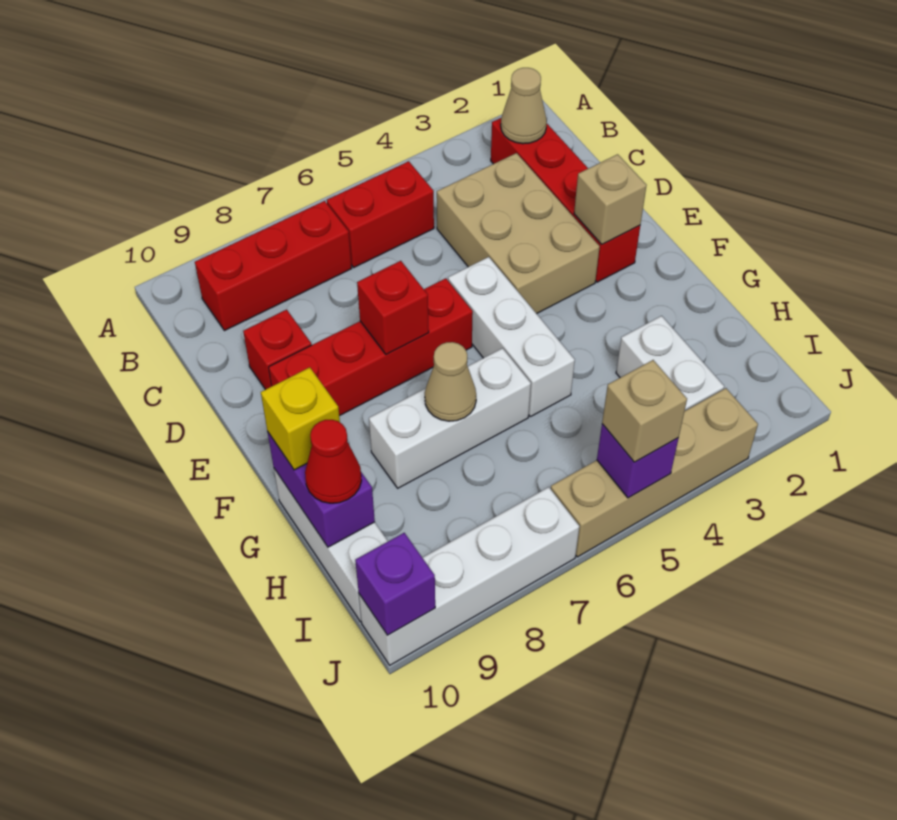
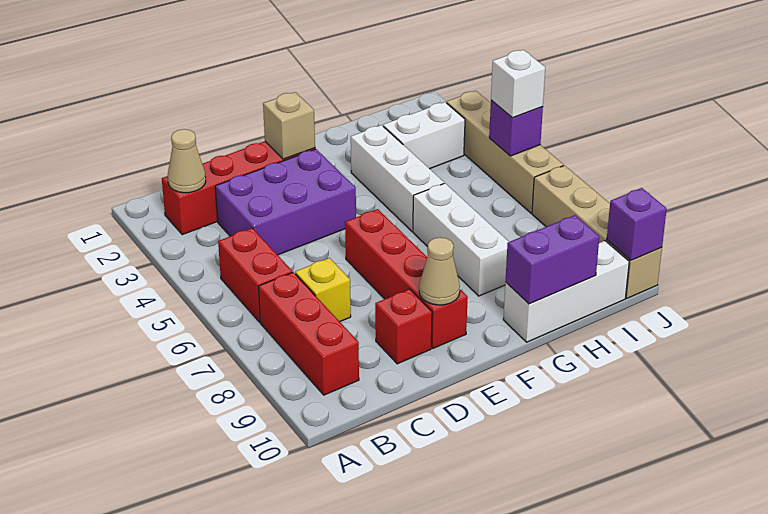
tan 2x3 brick [437,153,600,314] -> purple 2x3 brick [215,149,356,255]
white 1x3 brick [448,257,575,417] -> white 1x3 brick turned to [351,125,444,231]
red 1x1 brick [357,261,429,355] -> none
tan 1x1 cone [425,342,476,421] -> tan 1x1 cone moved to [419,237,460,305]
yellow 1x1 brick [261,367,340,470] -> yellow 1x1 brick moved to [295,258,351,322]
red 1x1 cone [305,420,362,503] -> none
tan 1x1 brick [602,360,687,462] -> white 1x1 brick [491,50,545,118]
white 1x4 brick [359,487,579,665] -> tan 1x4 brick [532,165,662,298]

